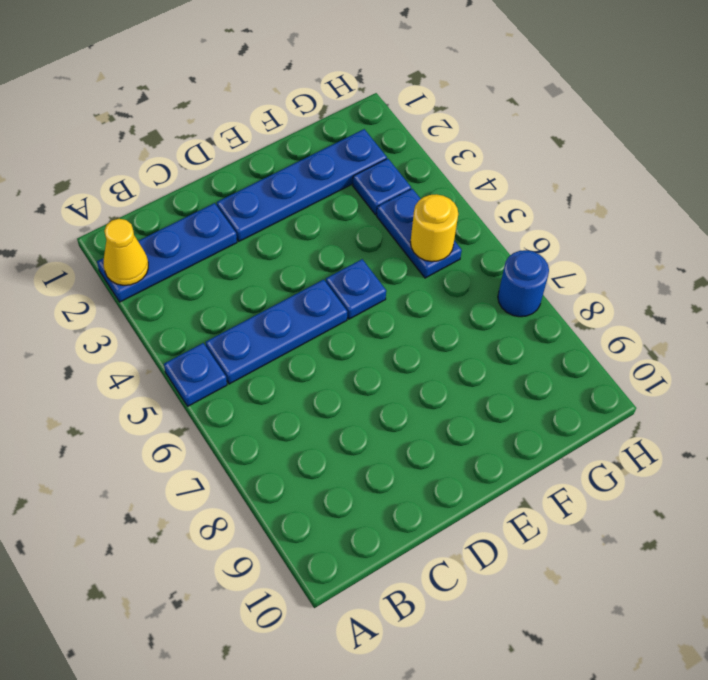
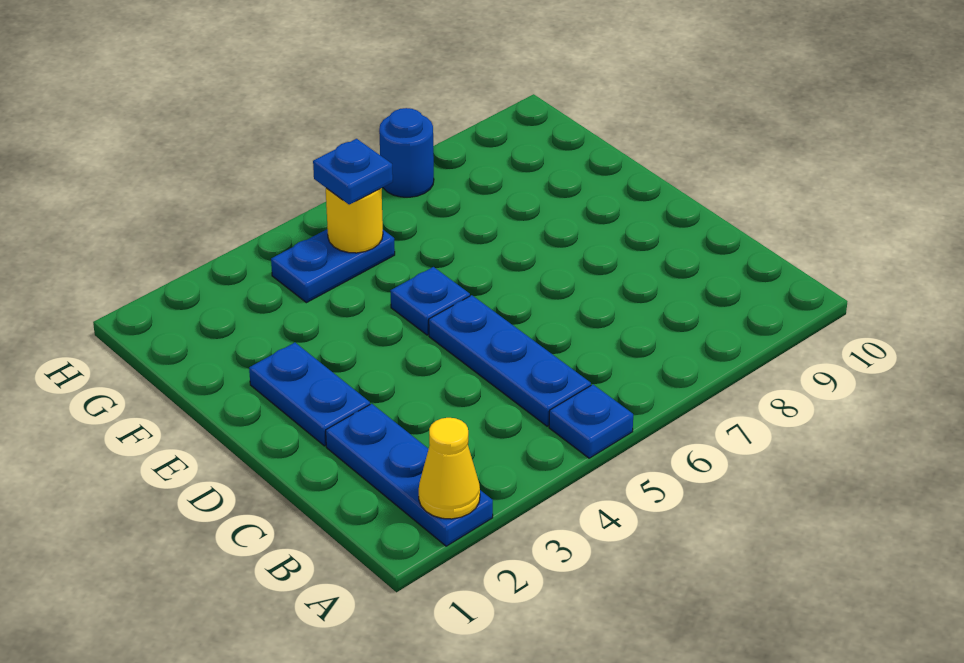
blue 1x4 plate [217,129,387,241] -> blue 1x2 plate [249,343,370,446]
blue 1x1 plate [353,159,411,215] -> blue 1x1 plate moved to [313,139,393,205]

